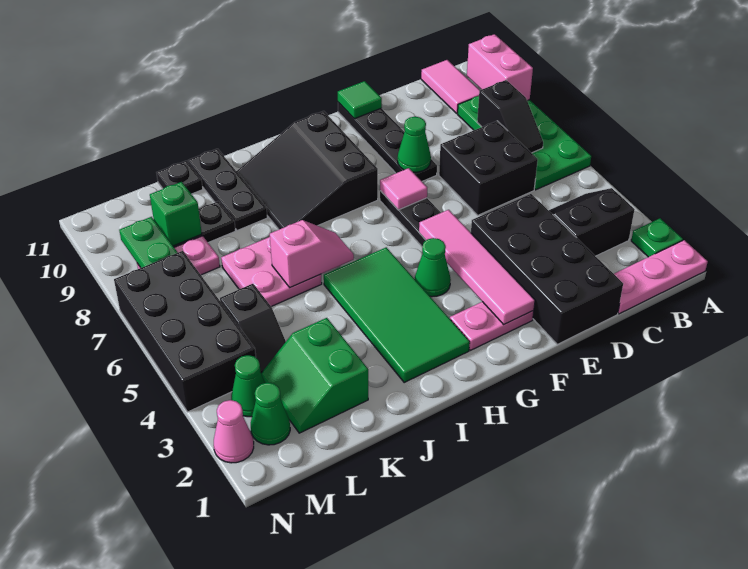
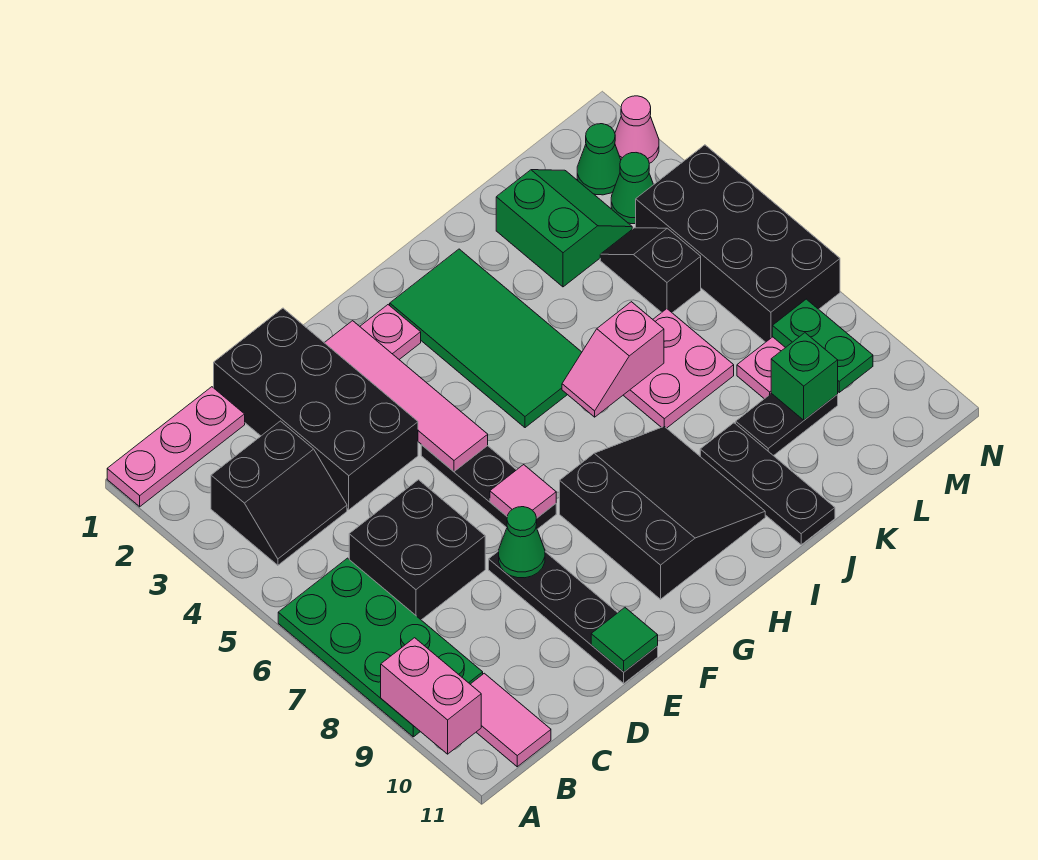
green 1x1 plate [631,218,683,257] -> none
black 1x2 slope [477,80,543,153] -> none
green 1x1 cone [415,238,451,297] -> none
black 1x1 plate [156,161,203,194] -> none

